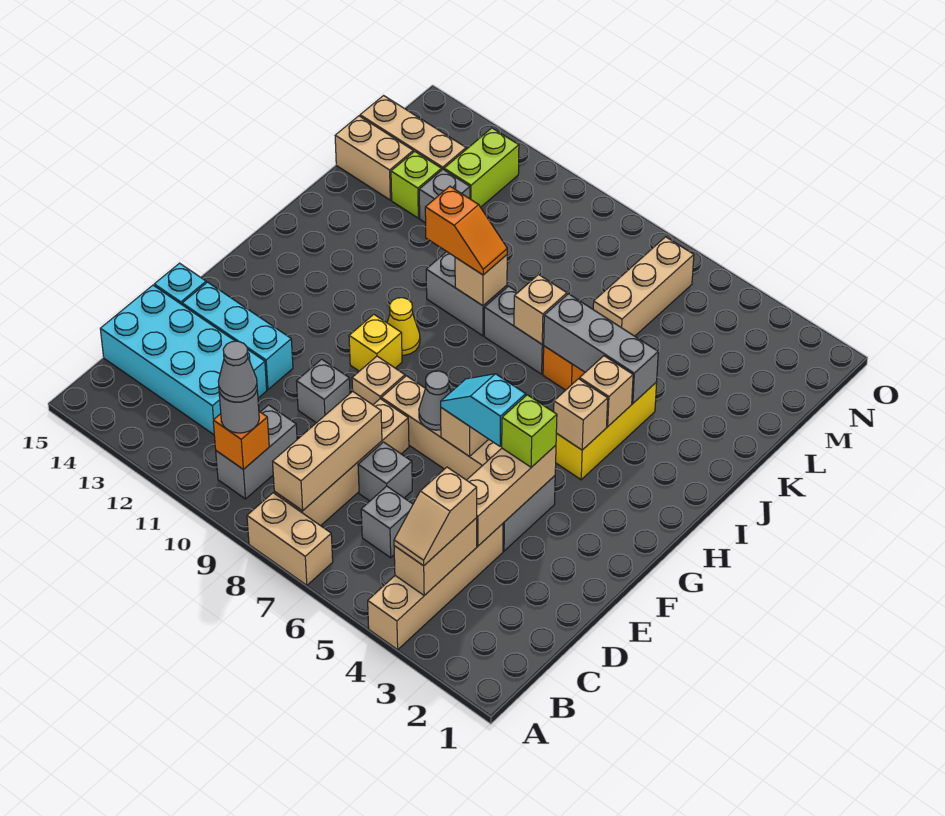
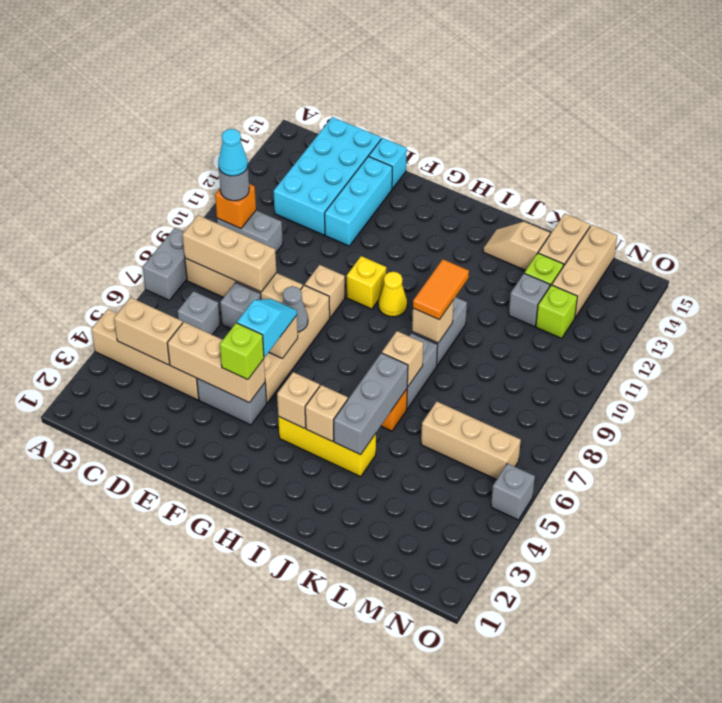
tan 1x2 brick [247,493,333,585] -> grey 1x2 brick [143,228,187,300]
tan 1x2 slope [394,467,477,566] -> tan 1x2 slope moved to [483,222,550,270]
grey 1x1 cone [218,341,257,402] -> cyan 1x1 cone [218,129,248,176]
grey 1x1 brick [297,359,350,423] -> grey 1x1 brick moved to [491,463,535,520]
orange 1x2 slope [425,186,507,275] -> orange 1x2 tile [413,259,469,319]
lime 1x2 brick [444,128,519,207] -> lime 1x1 brick [536,285,577,339]

